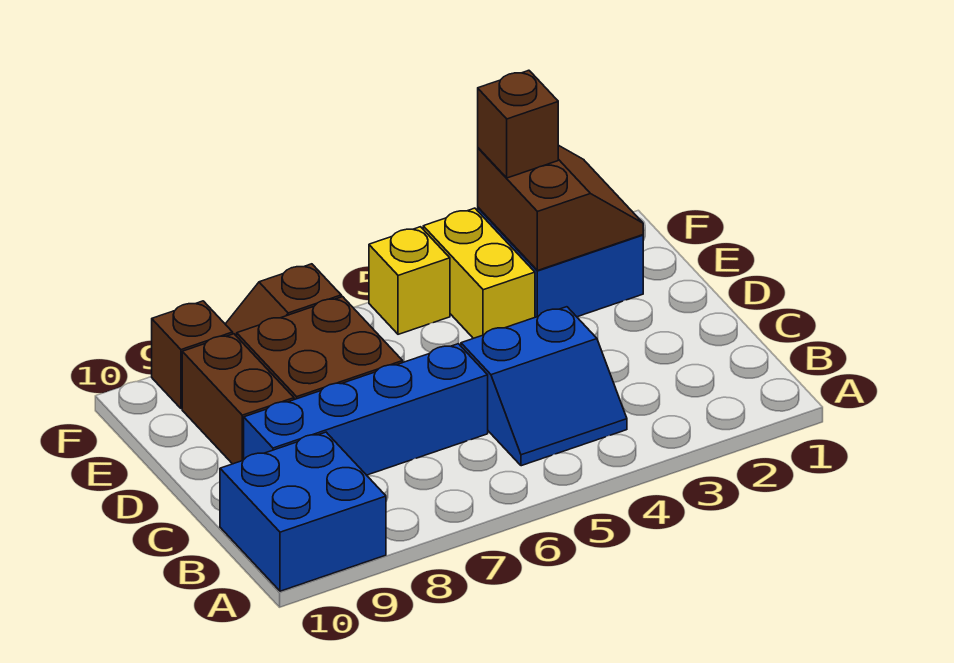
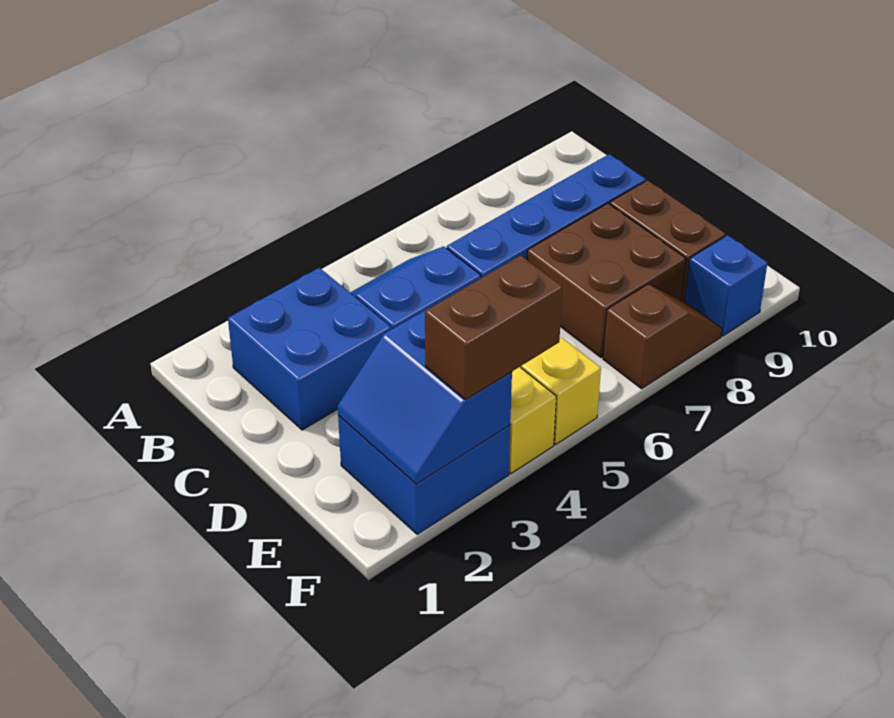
blue 2x2 brick [220,432,386,591] -> blue 2x2 brick moved to [228,268,391,430]
brown 2x2 slope [478,145,643,271] -> blue 2x2 slope [338,307,512,484]
brown 1x1 brick [478,70,558,178] -> brown 1x2 brick [425,255,562,400]
brown 1x1 brick [152,301,233,409] -> blue 1x1 brick [685,235,767,336]

